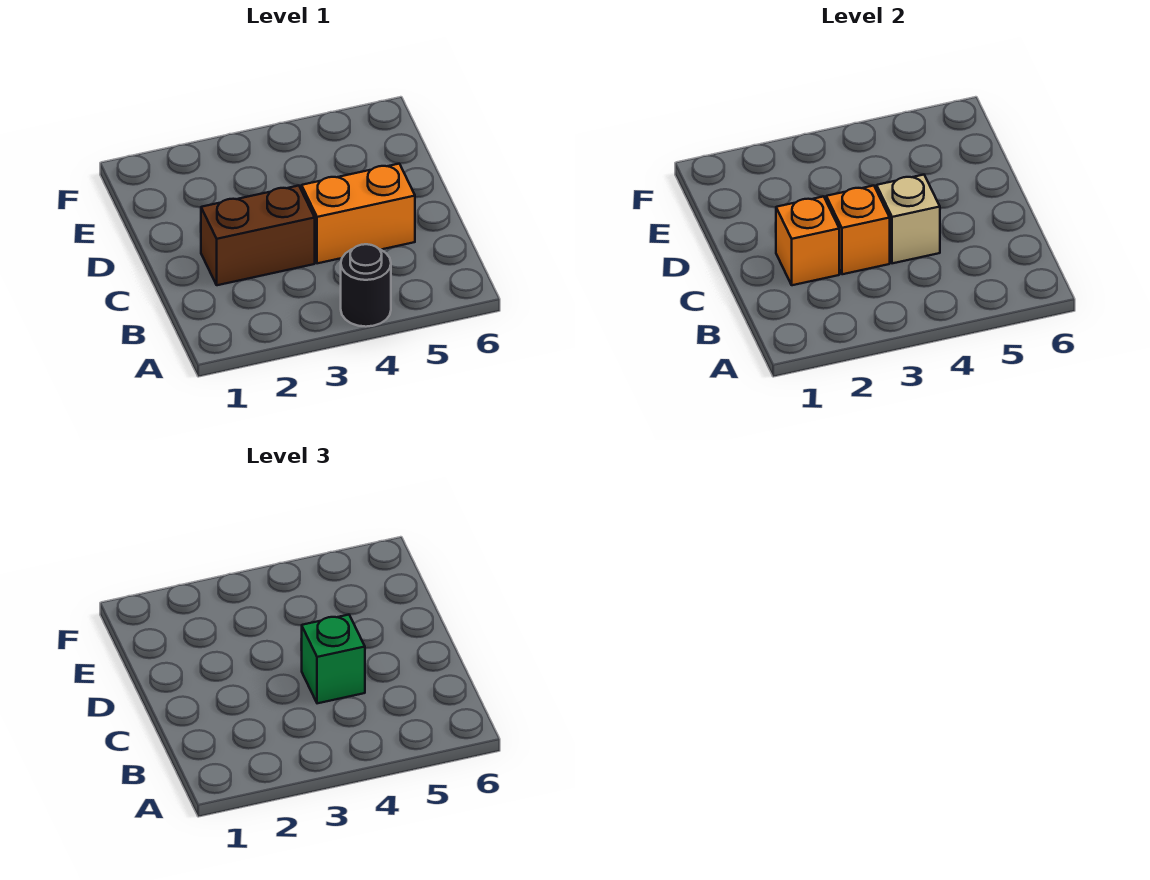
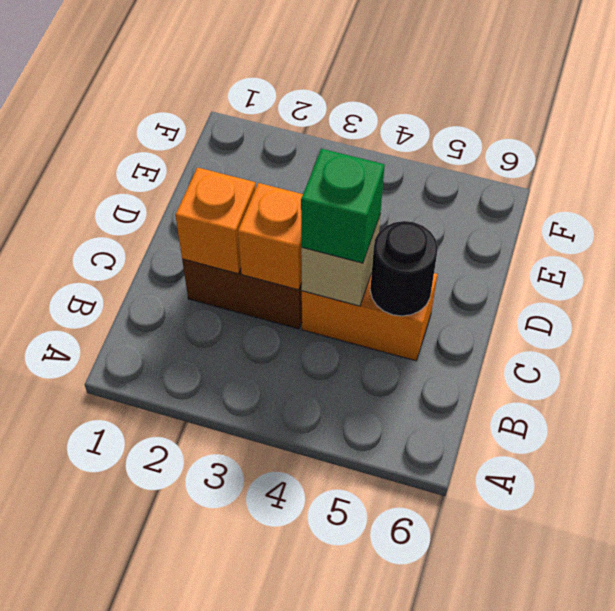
black 1x1 round brick [341,244,391,327] -> black 1x1 round brick moved to [370,221,438,316]

